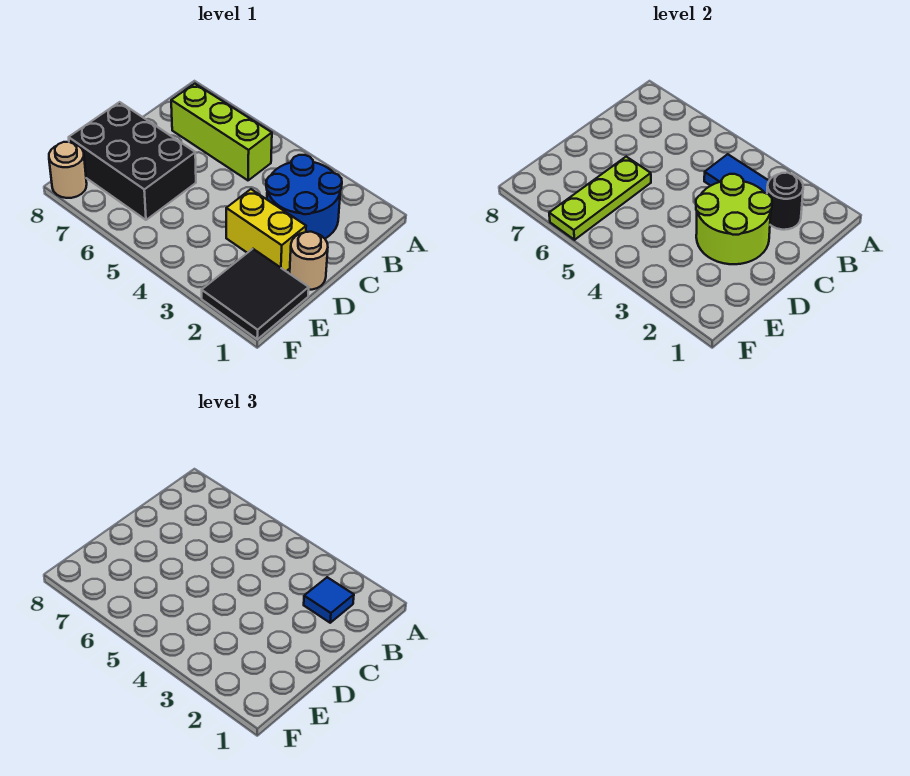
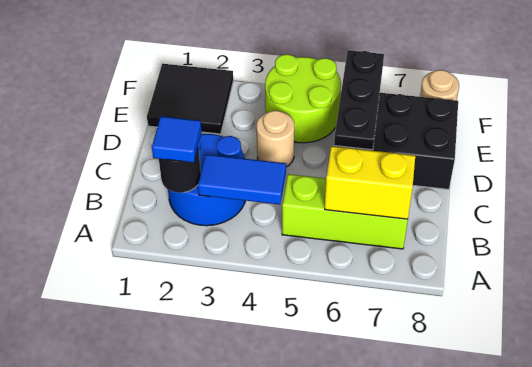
lime 2x2 round brick [696,174,772,264] -> lime 2x2 round brick moved to [265,54,341,143]
tan 1x1 round brick [290,232,328,290] -> tan 1x1 round brick moved to [257,111,294,167]
yellow 1x2 brick [226,189,306,271] -> yellow 1x2 brick moved to [325,146,415,219]
lime 1x3 plate [549,157,651,240] -> black 1x3 plate [334,50,384,150]

